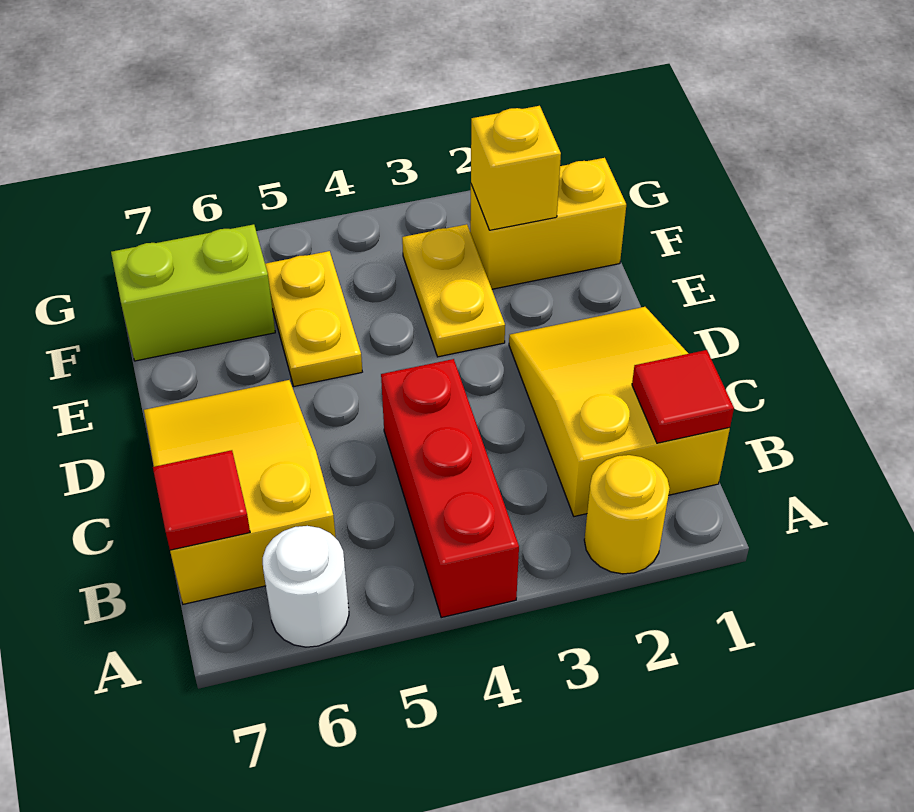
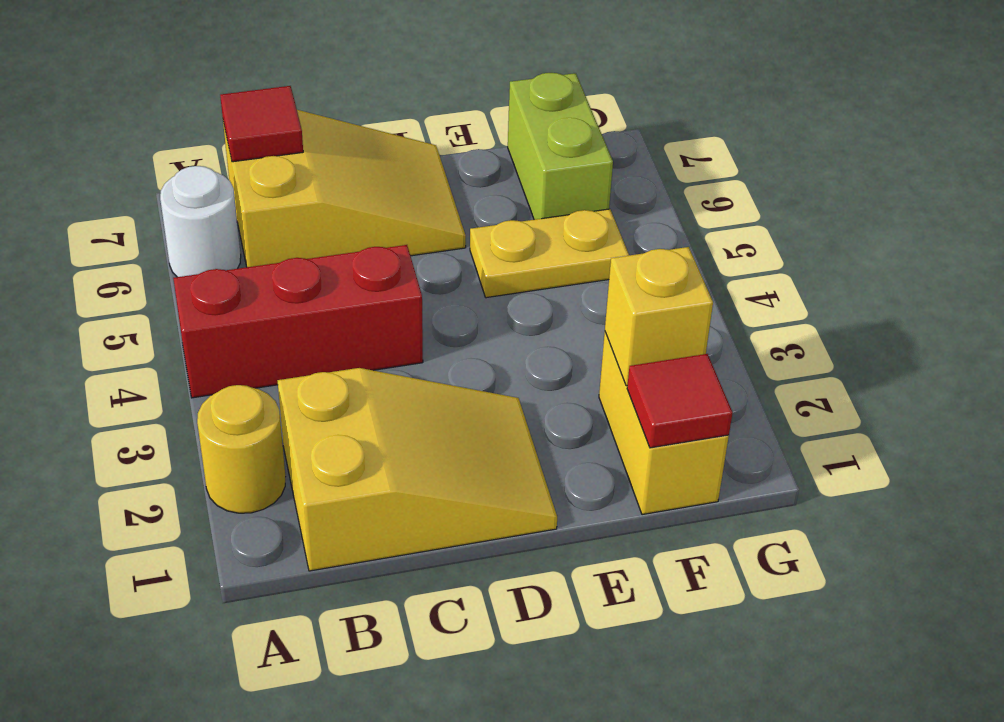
red 1x1 tile [632,350,734,443] -> red 1x1 tile moved to [627,354,733,448]
yellow 1x2 plate [402,224,505,357] -> none

